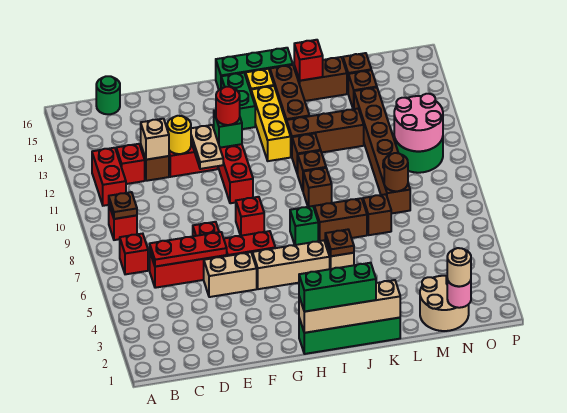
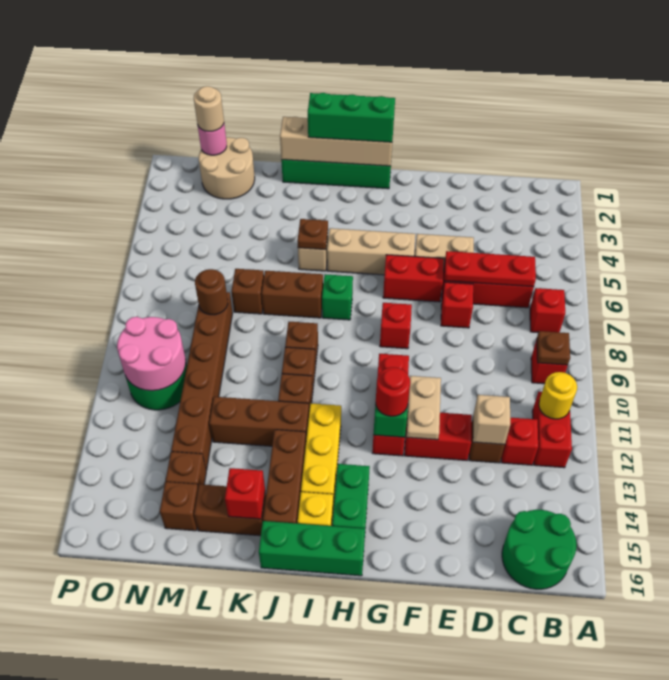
green 1x1 round brick [96,76,120,114] -> green 2x2 round brick [502,510,576,589]
yellow 1x1 round brick [167,116,191,154] -> yellow 1x1 round brick moved to [539,372,577,419]

